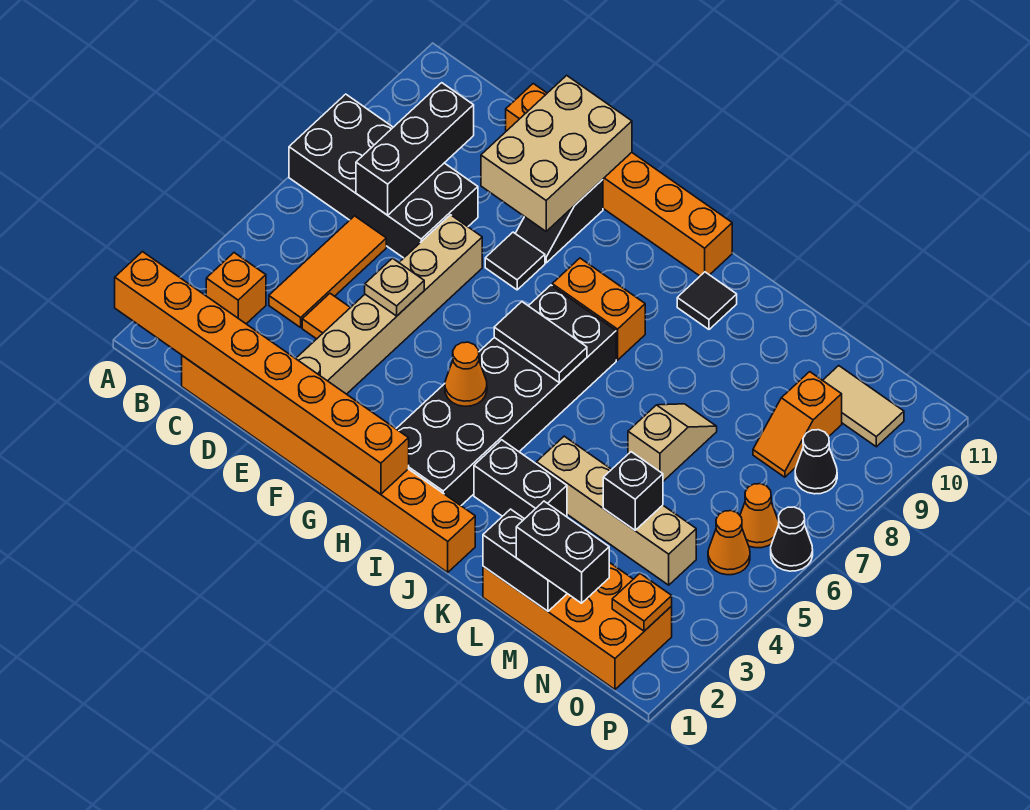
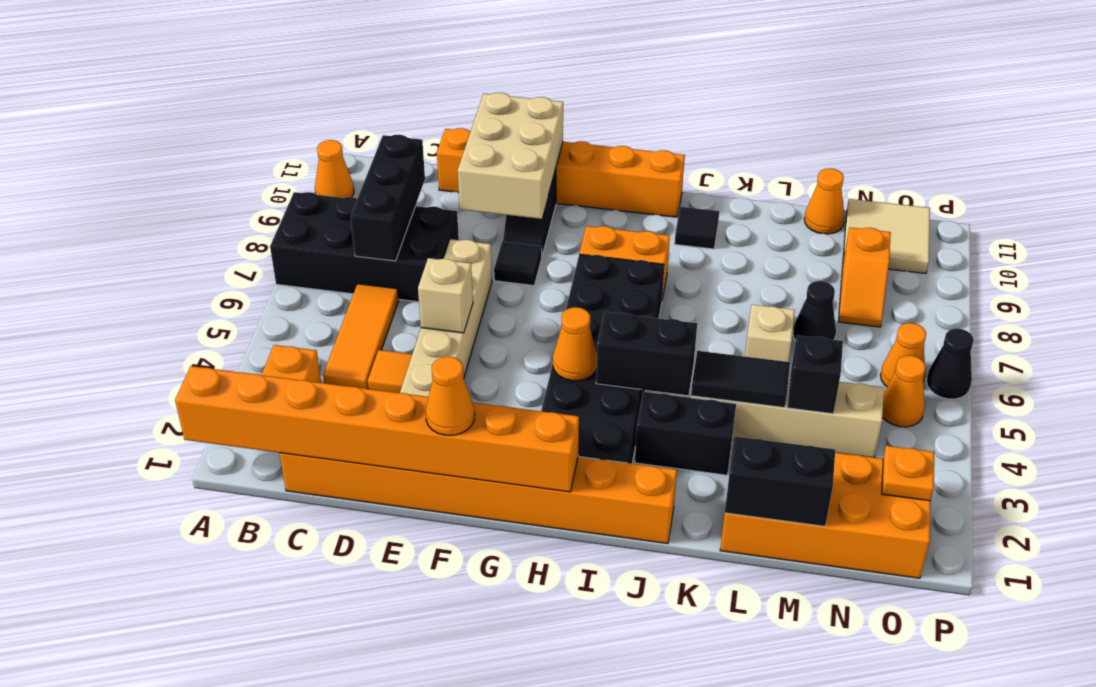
none -> orange 1x1 cone [315,140,354,198]
tan 1x1 plate [365,258,424,316] -> tan 1x1 brick [418,258,473,333]
none -> orange 1x1 cone [426,356,475,435]
black 1x2 tile [494,302,587,383] -> black 1x2 tile moved to [691,351,790,408]
black 1x2 brick [516,501,609,603] -> black 1x2 brick moved to [596,312,697,395]
none -> orange 1x1 cone [804,168,845,234]
tan 1x2 tile [823,366,904,447] -> tan 2x2 tile [843,199,930,274]
black 1x1 cone [795,430,837,494] -> black 1x1 cone moved to [793,281,836,341]

